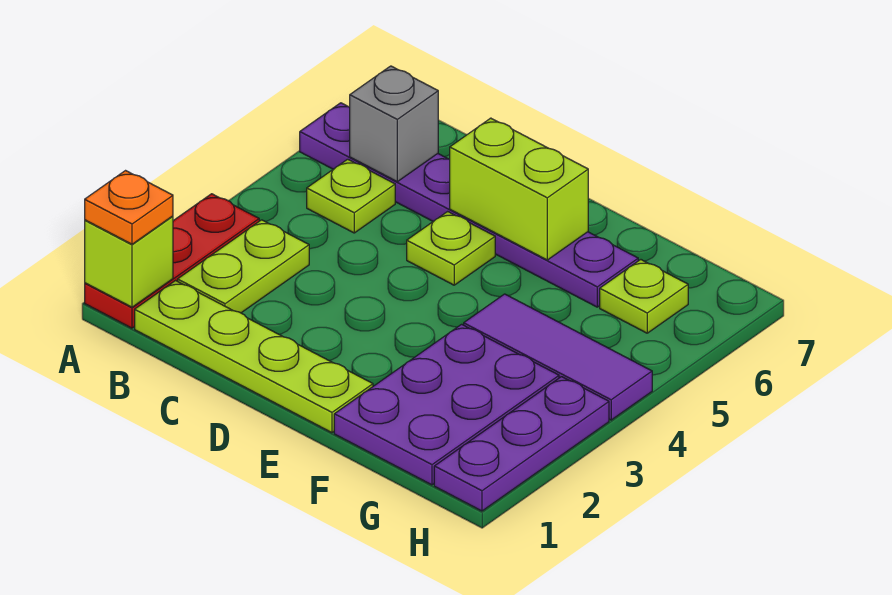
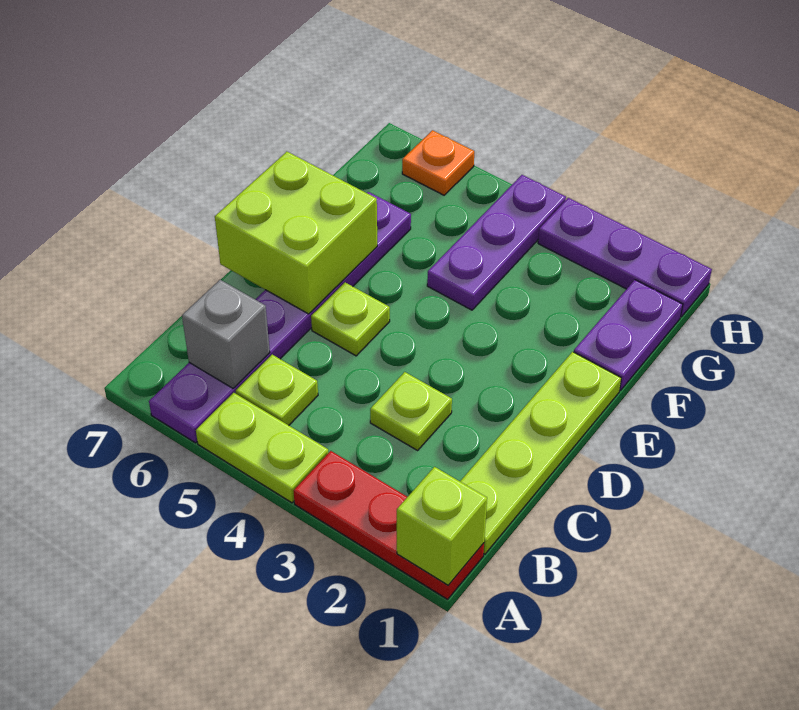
orange 1x1 plate [85,171,173,244] -> orange 1x1 plate moved to [402,130,474,195]
lime 1x2 plate [178,220,309,313] -> lime 1x2 plate moved to [196,393,328,503]
lime 1x2 brick [450,118,588,260] -> lime 2x2 brick [215,152,377,314]
purple 2x3 plate [334,324,559,485] -> purple 1x2 plate [574,280,683,390]
purple 1x3 tile [464,294,652,420] -> purple 1x3 plate [427,175,566,310]
lime 1x1 plate [600,260,688,333] -> lime 1x1 plate moved to [370,372,452,450]

